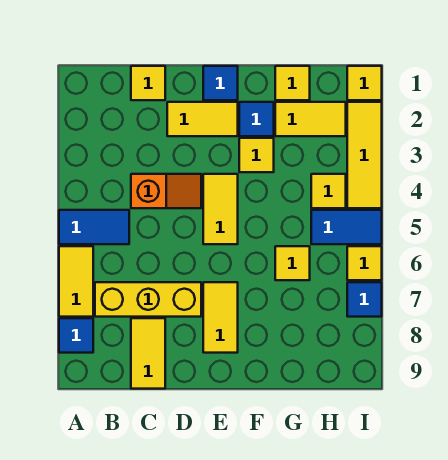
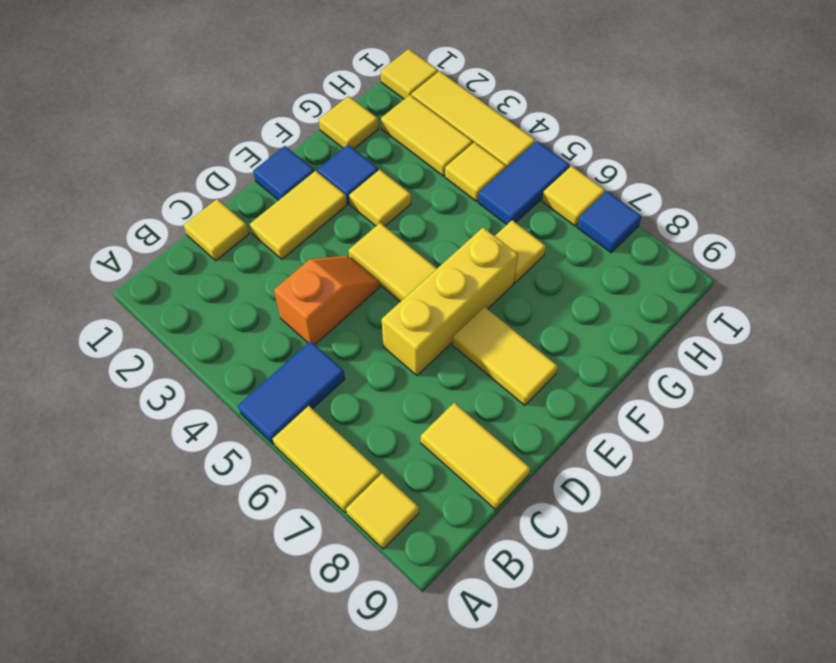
blue 1x1 tile [59,318,93,353] -> yellow 1x1 tile [346,473,419,549]
yellow 1x3 brick [95,282,201,317] -> yellow 1x3 brick moved to [382,227,518,375]
yellow 1x2 tile [275,102,346,136] -> yellow 1x2 tile turned to [381,95,473,176]

